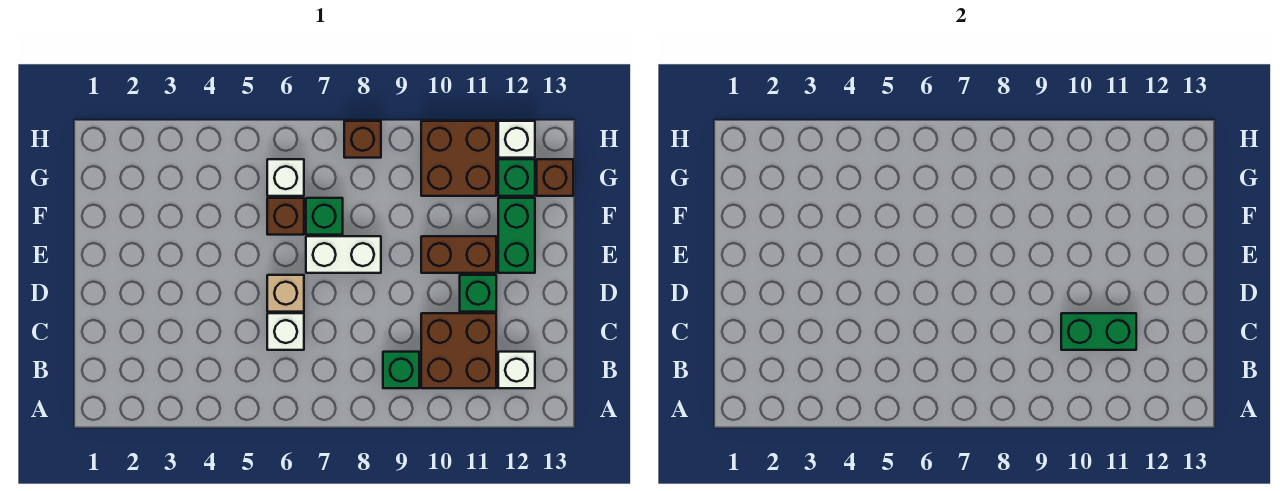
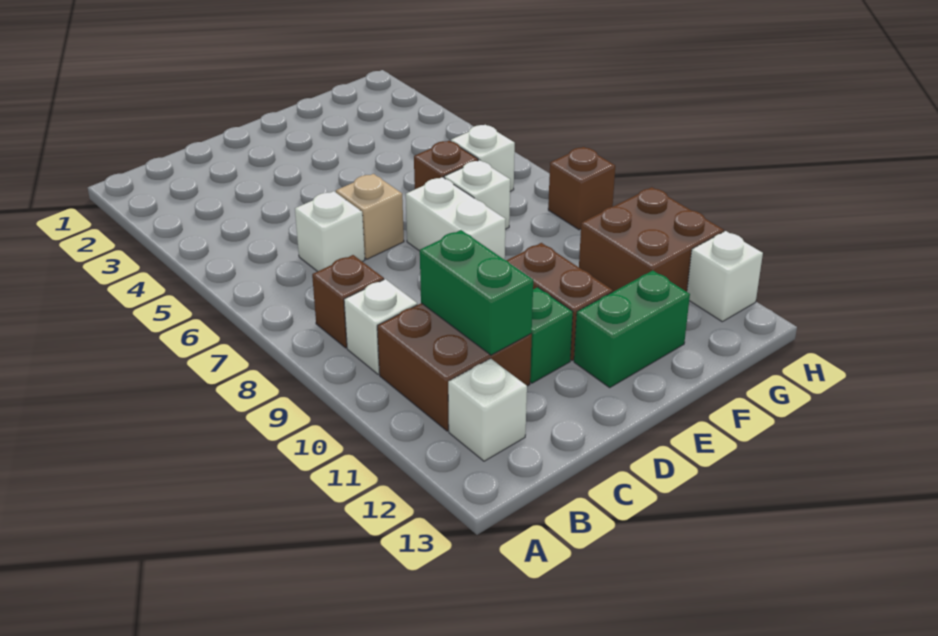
green 1x1 brick [383,352,419,388] -> white 1x1 brick [344,279,417,374]
green 1x1 brick [306,198,343,235] -> white 1x1 brick [444,160,510,229]
green 1x1 brick [498,159,535,196] -> none
brown 1x1 brick [537,159,573,196] -> brown 1x1 brick moved to [312,255,384,348]

